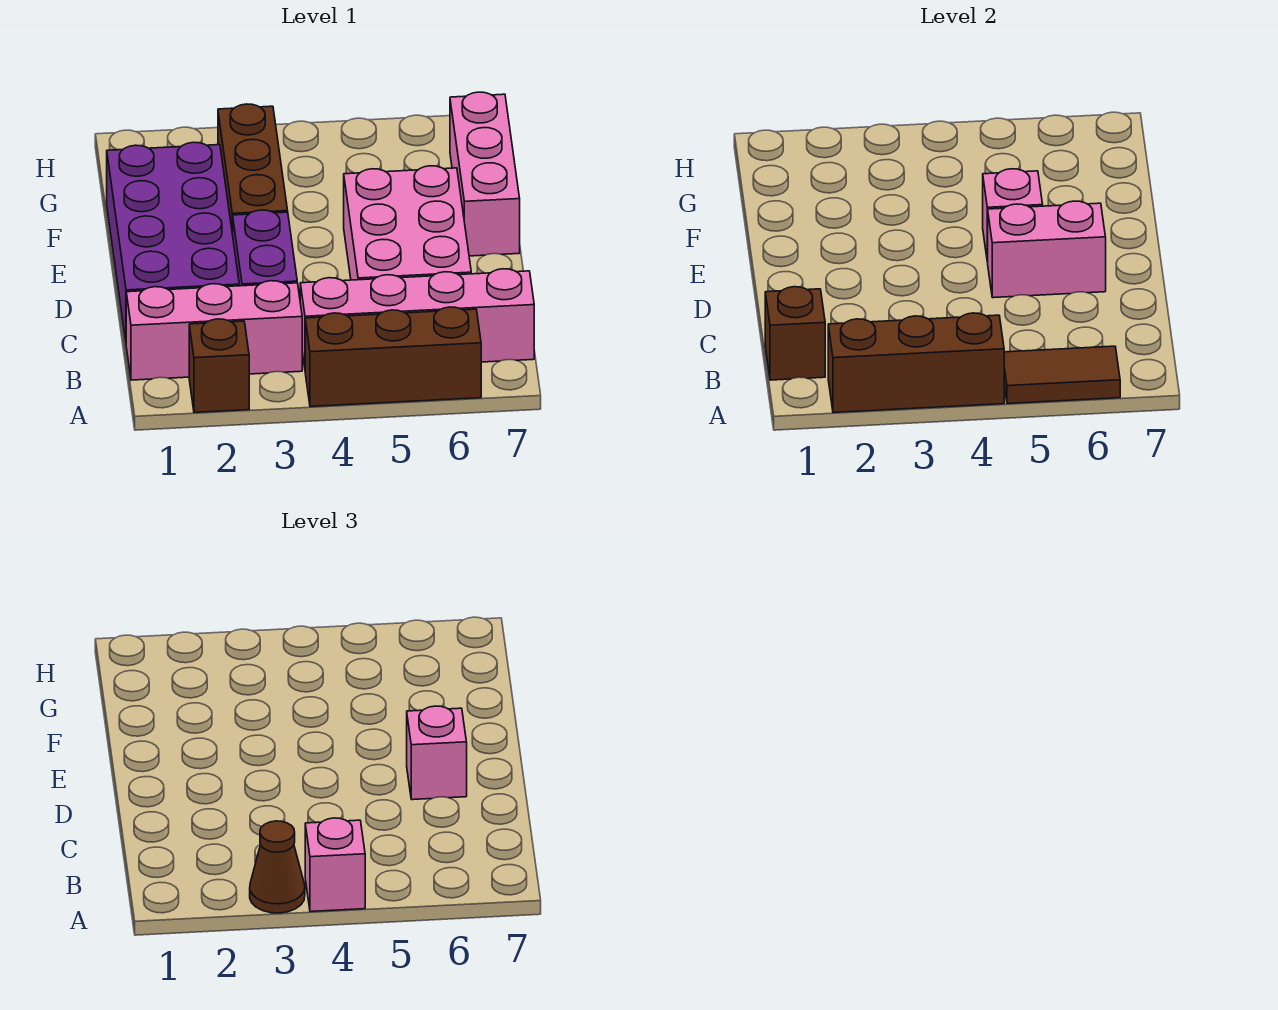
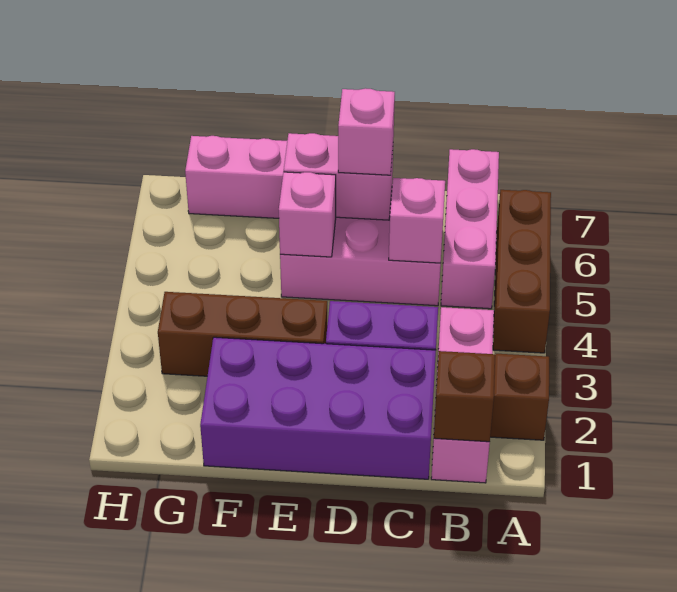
brown 1x3 brick [828,313,1004,413] -> none
brown 1x1 cone [250,821,305,913] -> none
pink 1x1 brick [305,818,365,912] -> pink 1x1 brick moved to [389,178,445,263]
brown 1x2 tile [1004,346,1120,404] -> none
pink 1x4 brick [300,269,534,367] -> pink 1x3 brick [441,149,499,309]
pink 1x2 brick [988,201,1106,298] -> pink 1x2 brick turned to [284,133,393,220]

